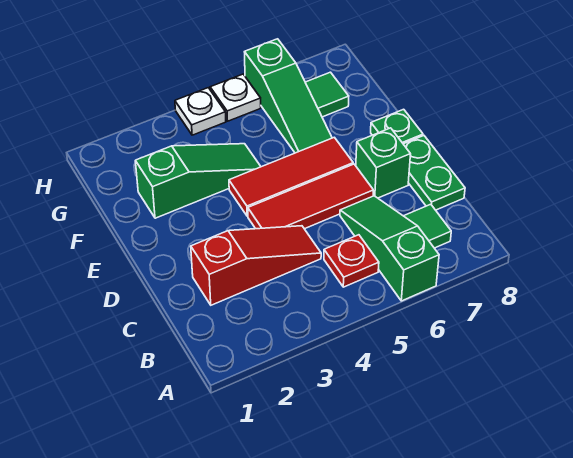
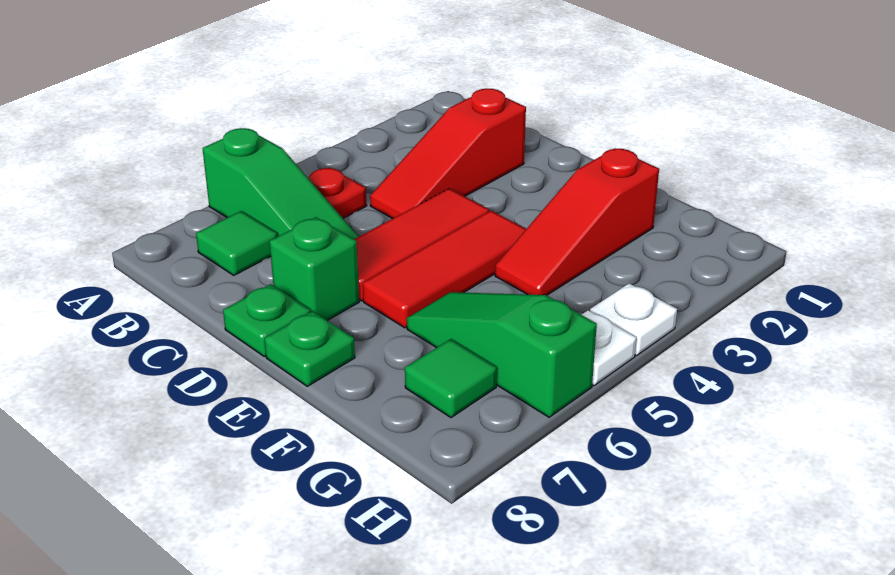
green 1x2 plate [404,136,465,210] -> green 1x1 plate [223,284,311,356]
green 1x3 slope [135,144,261,218] -> red 1x3 slope [495,148,659,295]

